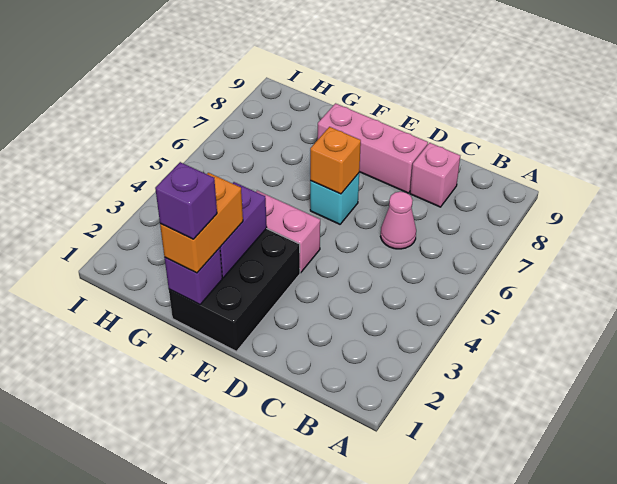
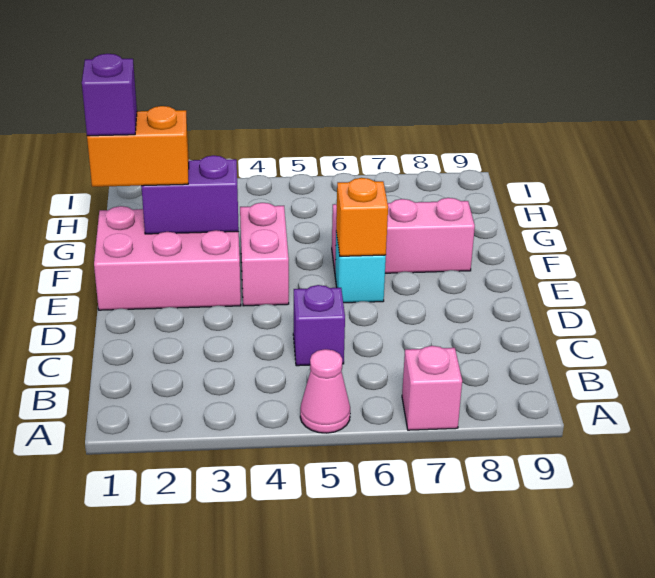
pink 1x1 cone [381,192,416,249] -> pink 1x1 cone moved to [300,349,350,433]
pink 1x1 brick [410,143,460,207] -> pink 1x1 brick moved to [402,346,462,430]
pink 1x3 brick [318,103,428,193] -> pink 1x3 brick turned to [332,198,475,273]
black 2x3 brick [169,228,300,351] -> pink 2x3 brick [94,206,241,310]
purple 1x1 brick [165,248,222,305] -> purple 1x1 brick moved to [293,285,345,366]

